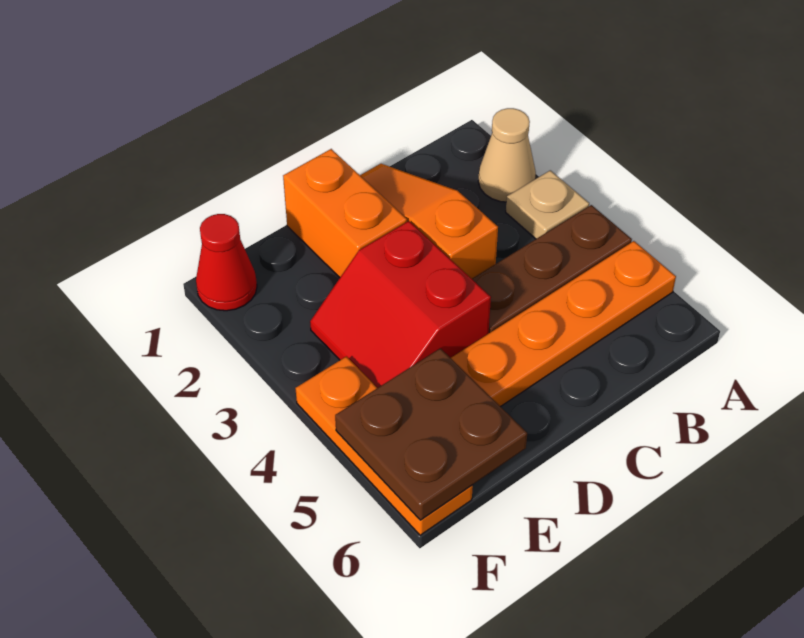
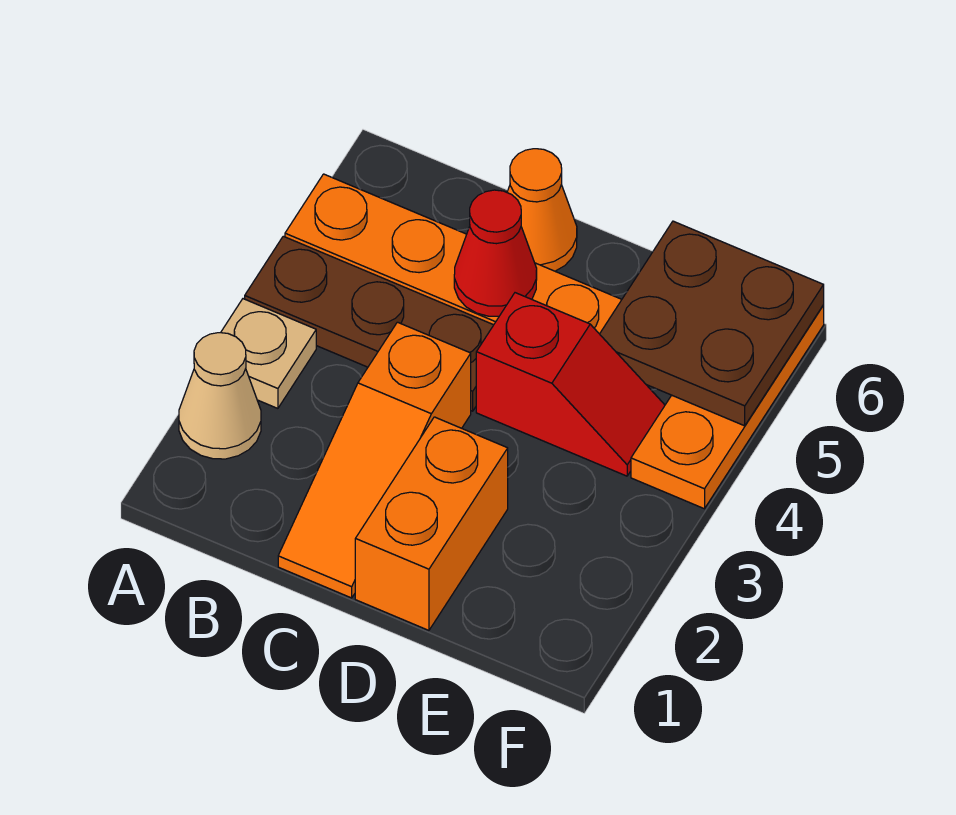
none -> orange 1x1 cone [507,149,577,271]
red 2x2 slope [310,221,491,388] -> red 1x2 slope [476,293,665,476]
red 1x1 cone [196,214,257,311] -> red 1x1 cone moved to [454,190,537,316]

